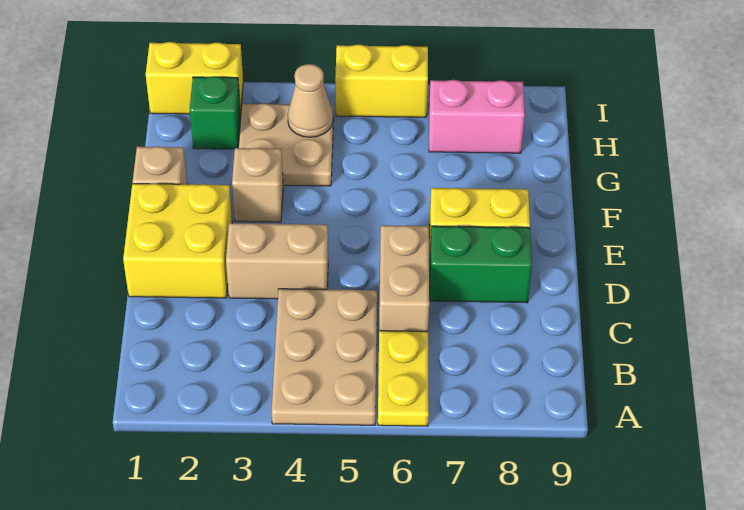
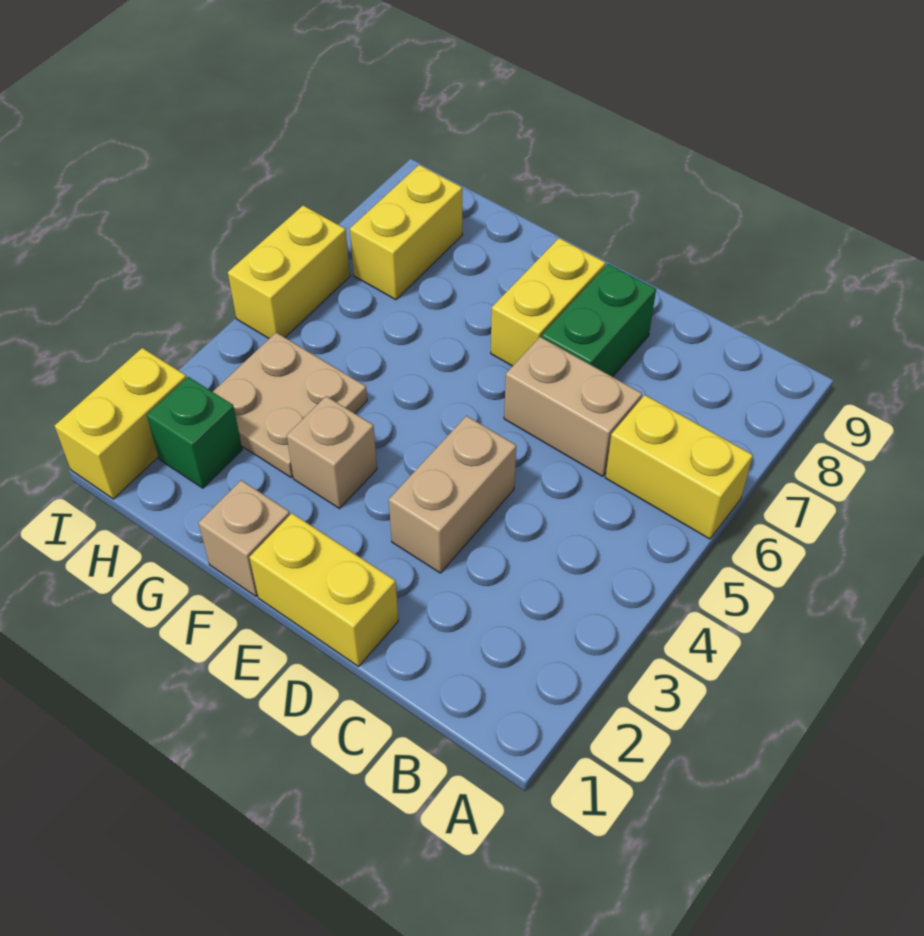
tan 2x3 plate [272,289,377,425] -> none
yellow 1x2 plate [378,331,429,426] -> yellow 1x2 brick [605,395,753,539]
yellow 2x2 brick [123,184,232,298] -> yellow 1x2 brick [249,513,398,666]
tan 1x1 cone [288,64,333,137] -> none
pink 1x2 brick [429,80,525,153] -> yellow 1x2 brick [350,165,462,300]

